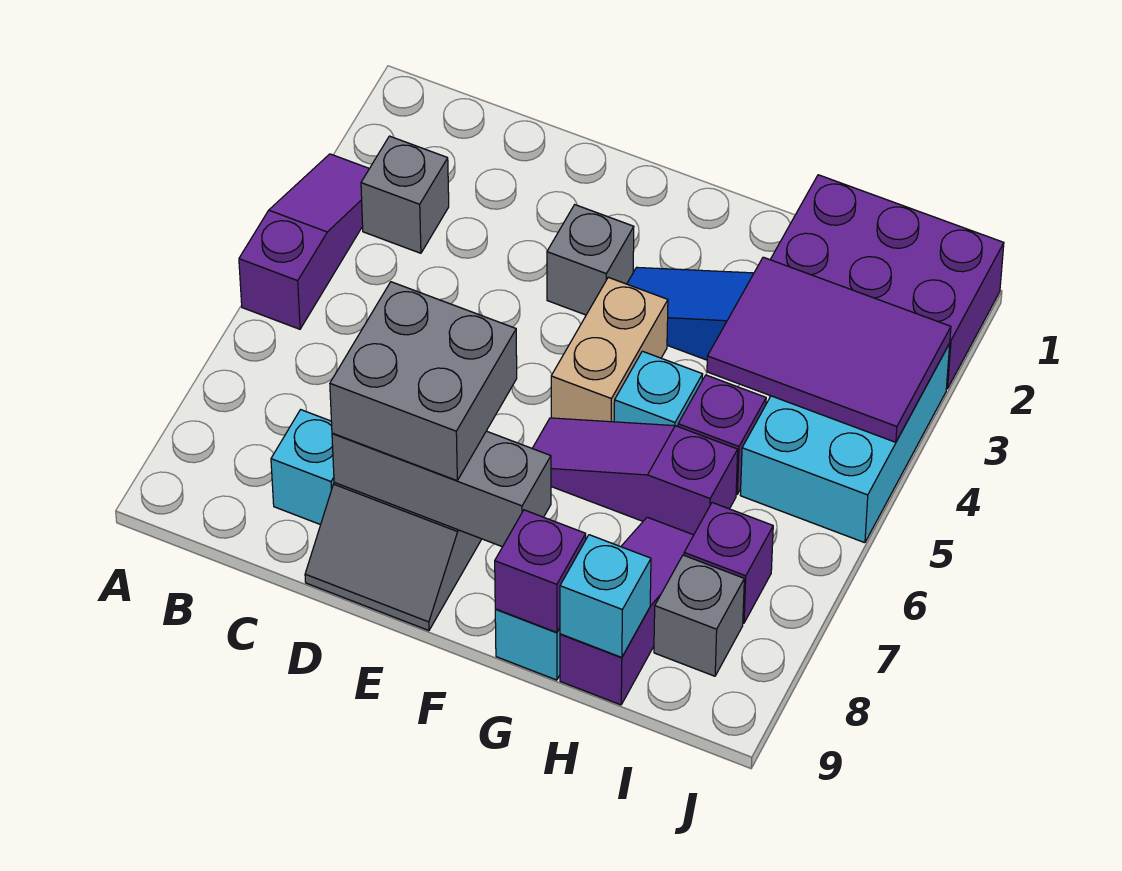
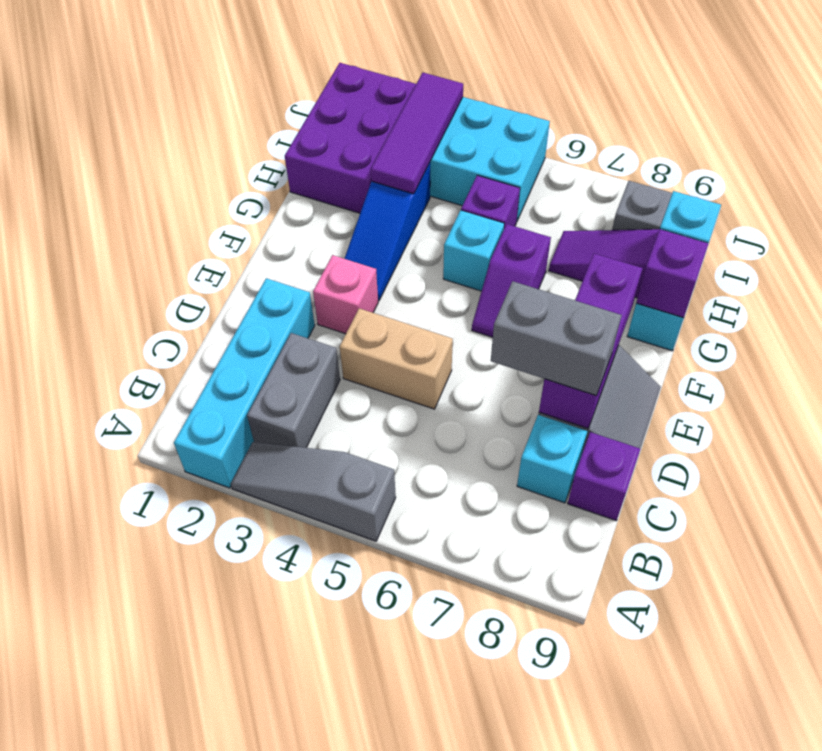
none -> cyan 1x4 brick [174,278,315,488]
purple 1x3 slope [239,154,369,329] -> grey 1x3 slope [231,442,396,541]
grey 1x1 brick [361,136,449,253] -> grey 1x2 brick [247,333,340,448]
grey 2x2 brick [330,282,517,481] -> grey 1x2 brick [491,281,622,396]
grey 1x3 brick [332,431,551,547] -> purple 1x3 brick [539,253,643,428]
grey 1x1 brick [547,205,634,315] -> pink 1x1 brick [313,255,378,334]
tan 1x2 brick [551,277,668,422] -> tan 1x2 brick moved to [340,308,453,409]
purple 1x3 slope [532,418,738,535] -> purple 1x2 slope [472,224,551,337]
purple 2x3 tile [707,257,951,442] -> purple 1x3 tile [371,73,463,194]
purple 1x1 brick [684,503,773,623] -> purple 1x1 brick moved to [568,432,640,520]

